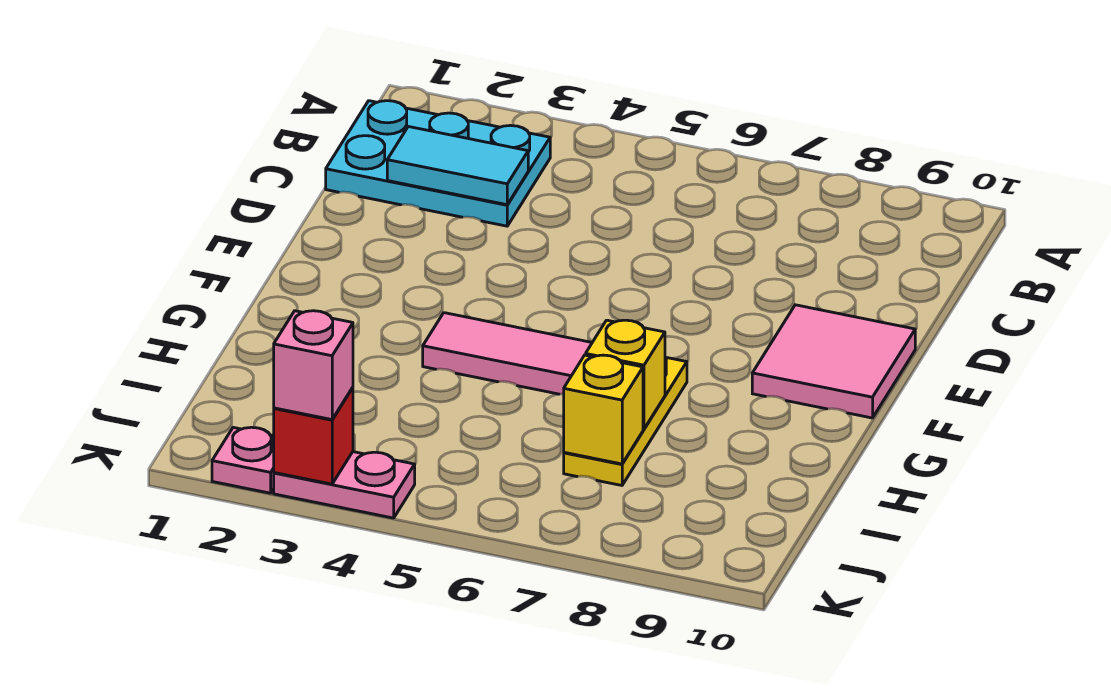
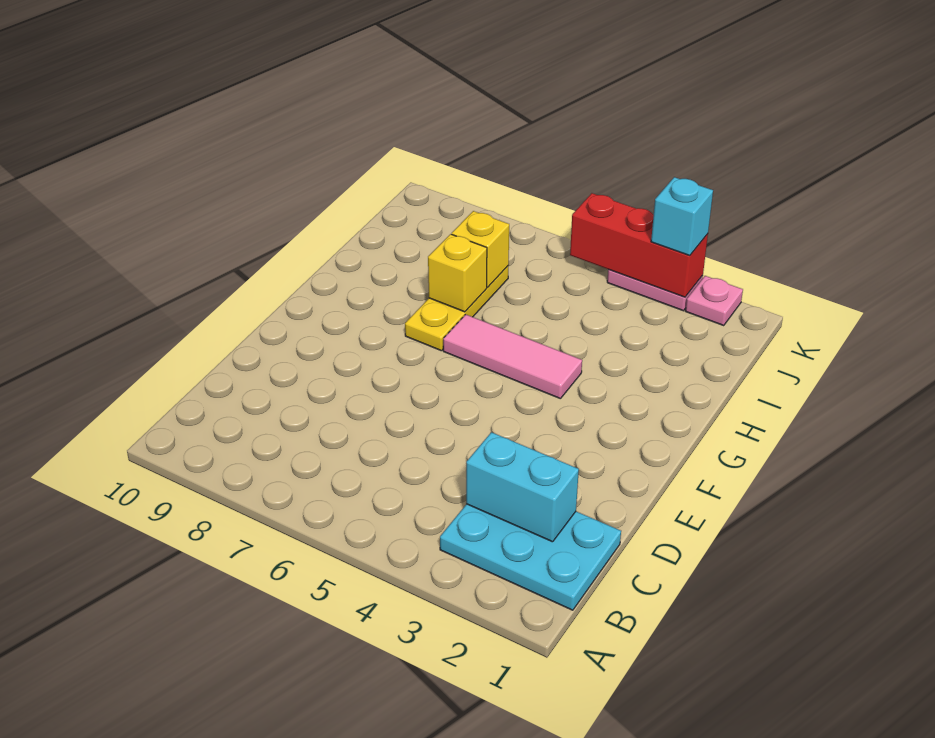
cyan 1x2 tile [387,127,528,205] -> cyan 1x2 brick [466,432,579,542]
pink 2x2 tile [752,305,915,418] -> none
red 1x1 brick [274,387,353,484] -> red 1x3 brick [570,193,708,297]
pink 1x1 brick [274,311,353,420] -> cyan 1x1 brick [651,177,713,256]

